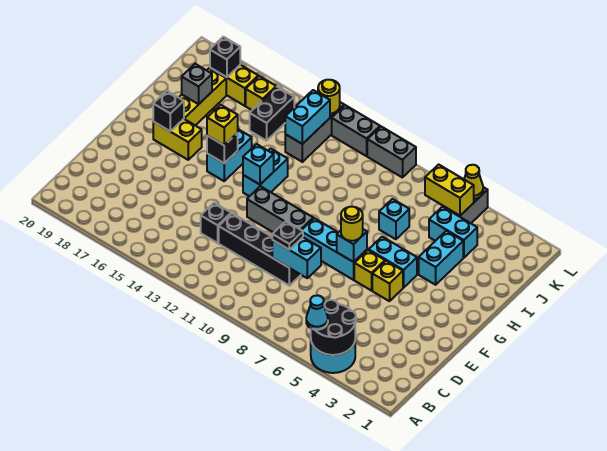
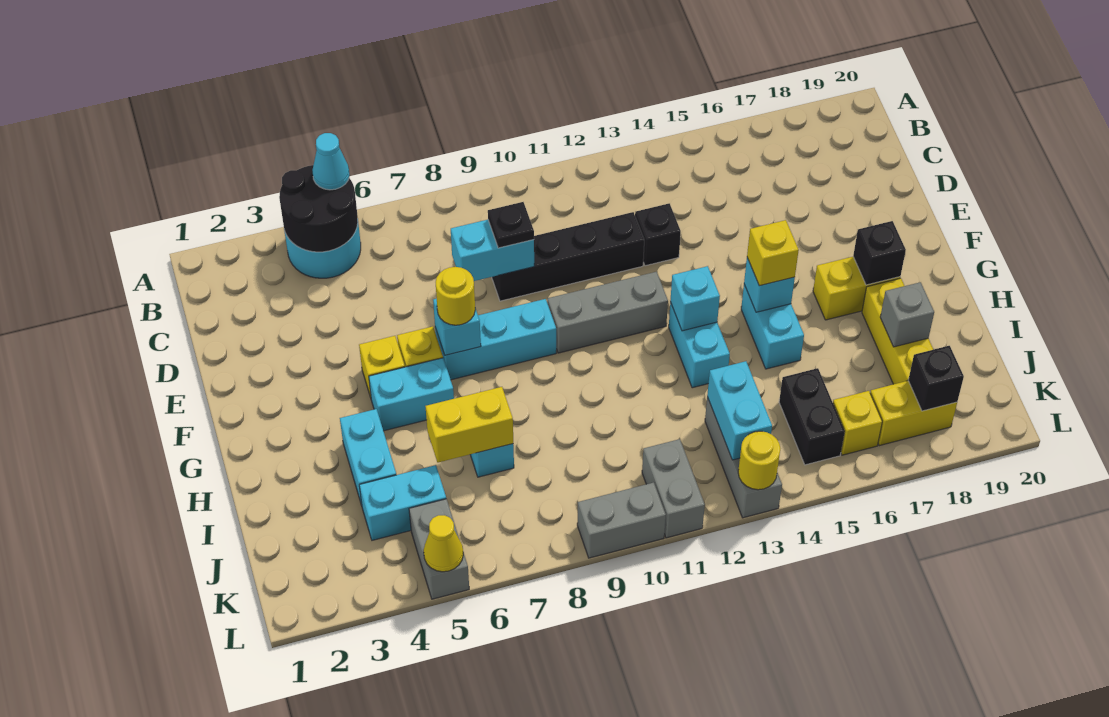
black 1x1 brick [207,133,238,163] -> cyan 1x1 brick [744,258,795,312]
yellow 1x2 brick [425,165,474,216] -> yellow 1x2 brick moved to [425,387,513,462]
grey 1x2 brick [332,105,380,156] -> grey 1x2 brick turned to [642,439,705,538]

